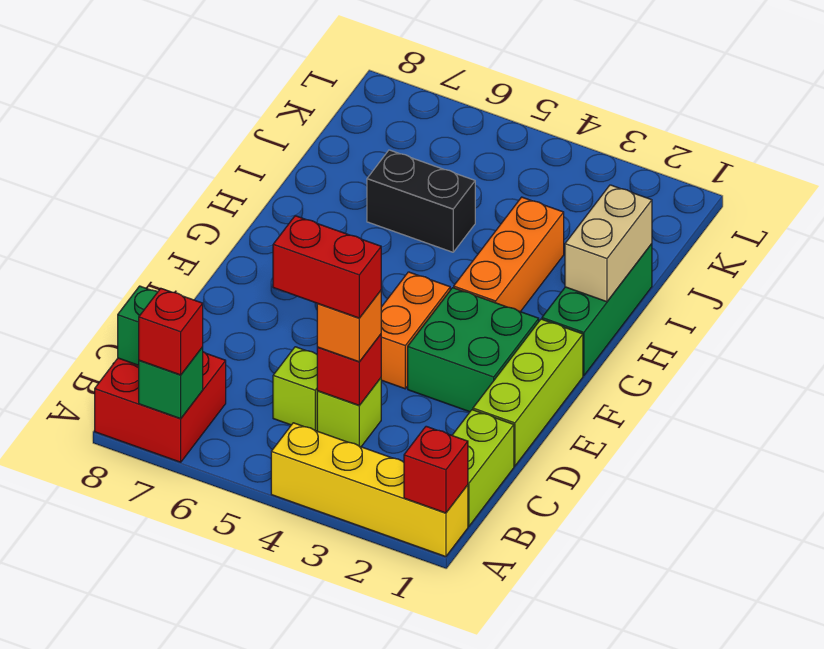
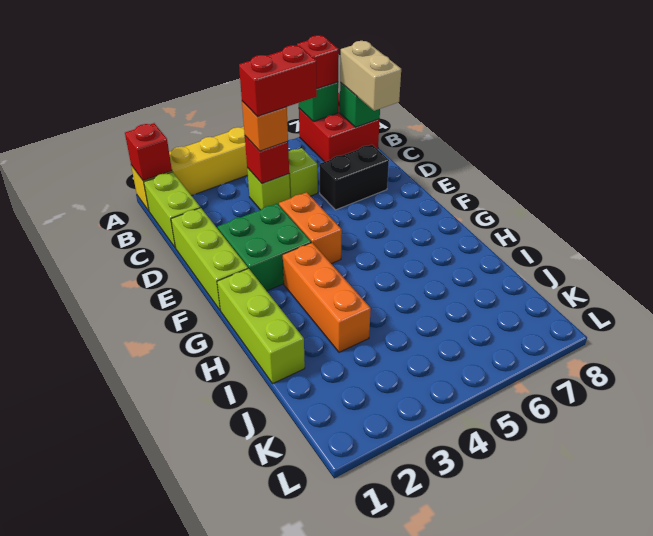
green 1x3 brick [542,244,652,376] -> lime 1x3 brick [217,268,305,384]
tan 1x2 brick [565,185,652,302] -> tan 1x2 brick moved to [340,41,401,111]
black 1x2 brick [367,150,475,252] -> black 1x2 brick moved to [319,145,389,210]

